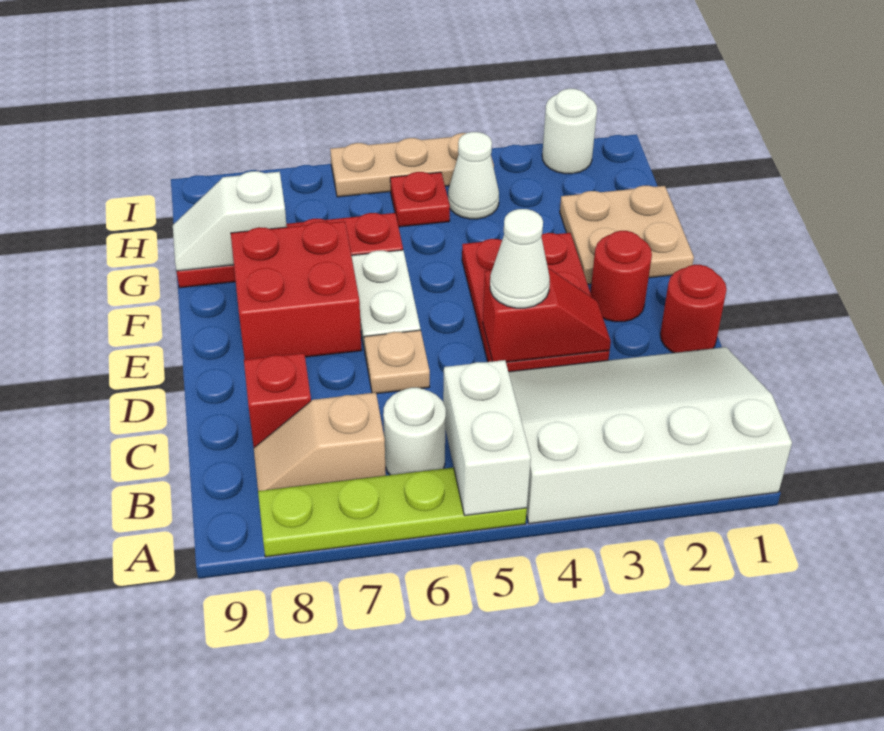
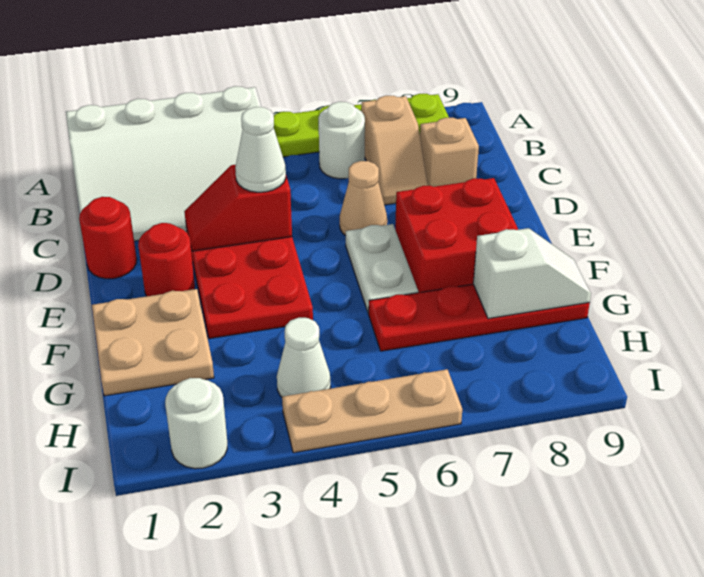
white 1x2 brick [443,360,531,516] -> none
tan 1x2 slope [254,393,386,491] -> tan 1x2 slope turned to [361,96,428,205]
red 1x1 brick [244,353,311,448] -> tan 1x1 brick [420,118,479,187]
tan 1x1 plate [364,330,430,394] -> tan 1x1 cone [340,161,387,236]
red 1x1 plate [390,172,450,227] -> none

